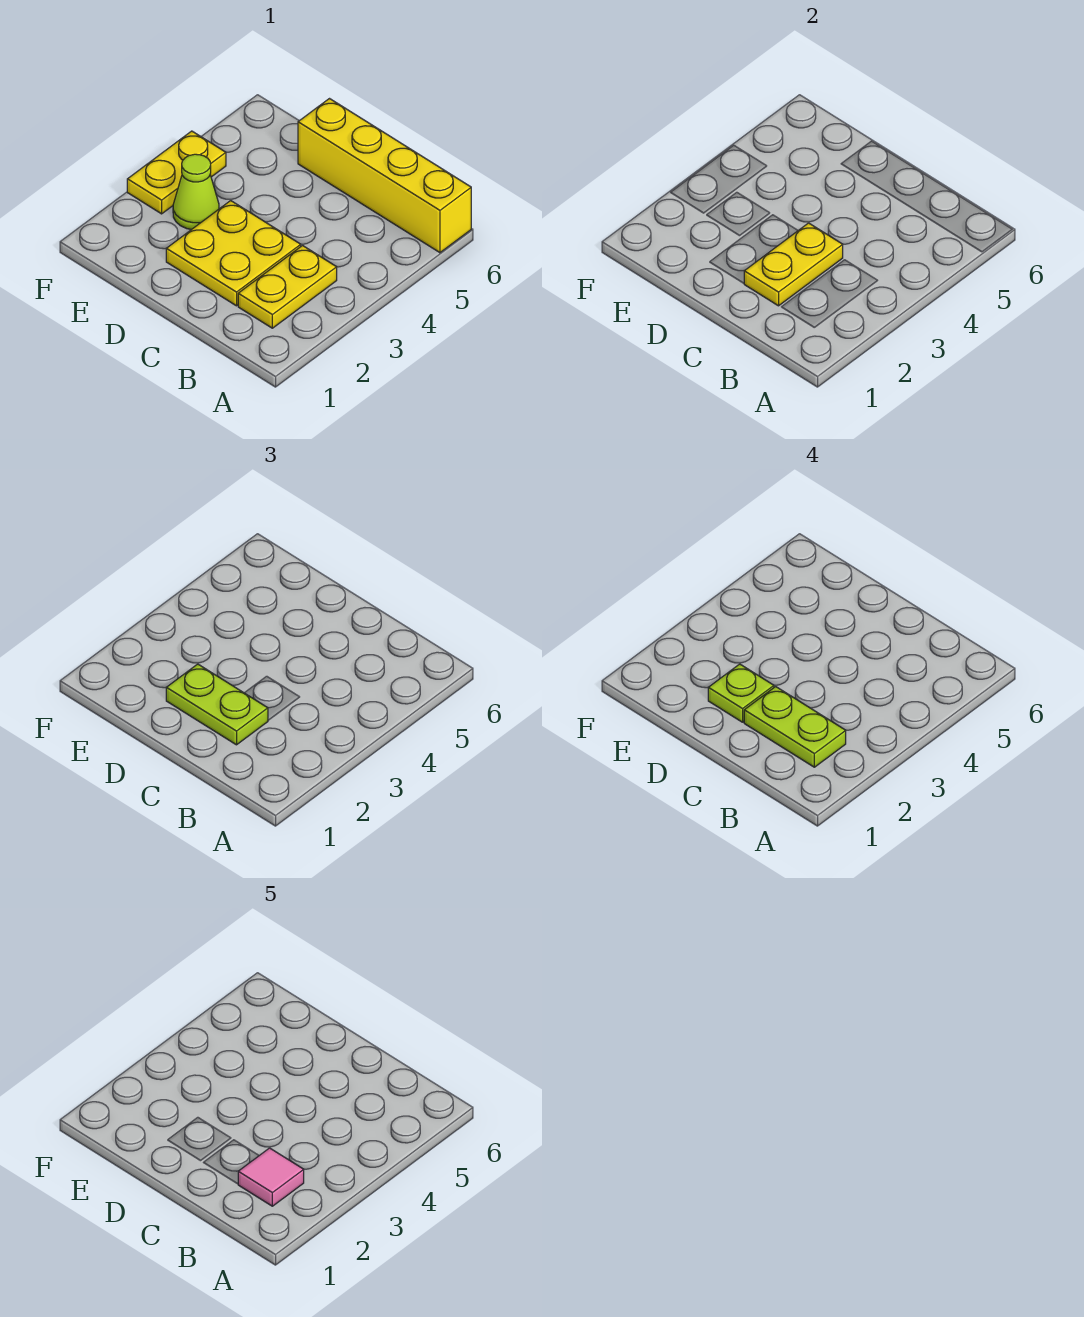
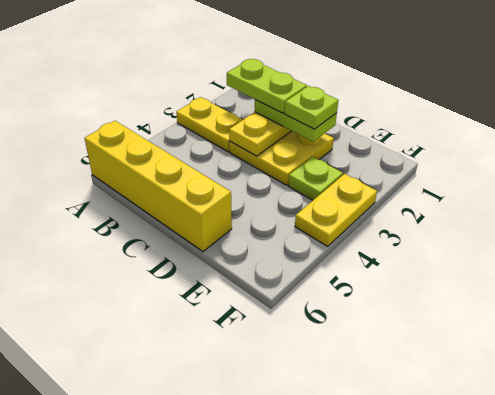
yellow 1x2 plate [238,246,337,328] -> yellow 1x2 plate turned to [176,97,243,152]
pink 1x1 tile [238,1148,304,1206] -> none
lime 1x1 cone [173,154,219,229] -> lime 1x1 plate [288,157,343,200]

